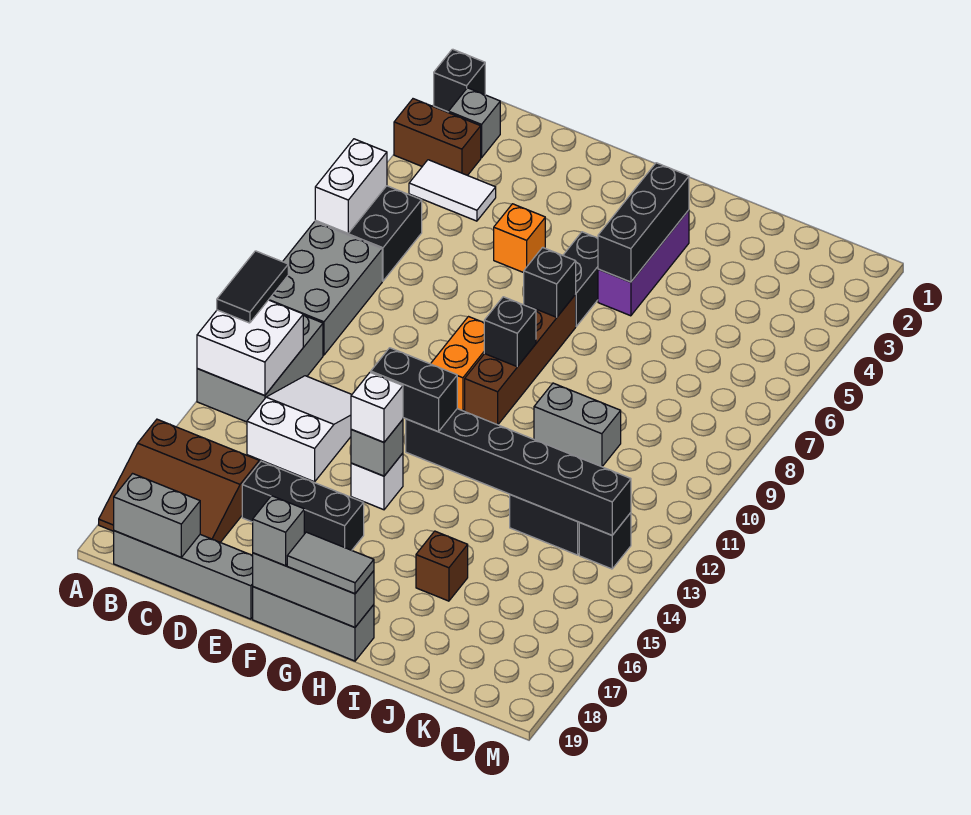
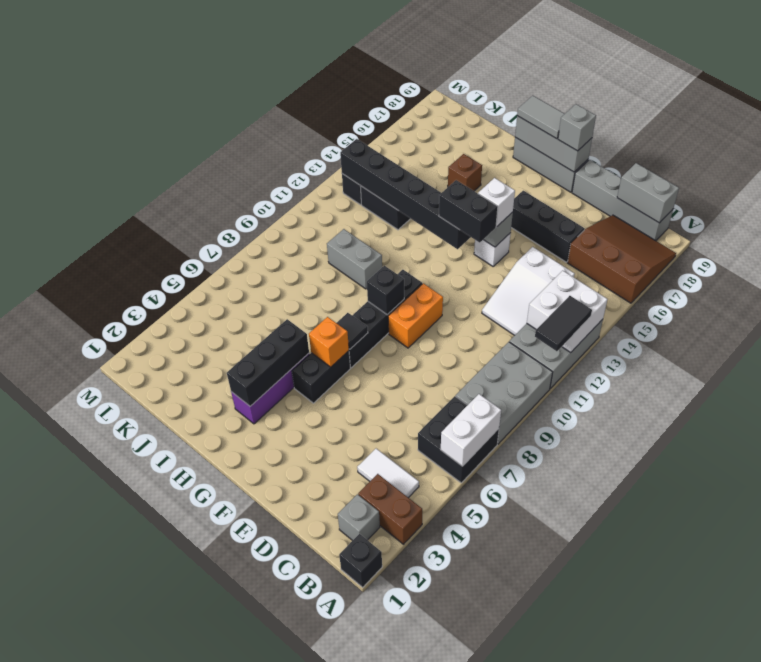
orange 1x1 brick [494,204,545,273] -> orange 1x1 brick moved to [309,317,349,367]
brown 1x4 brick [465,295,576,425] -> black 1x4 brick [349,270,422,368]
black 1x1 brick [524,247,576,317] -> black 1x1 tile [337,313,368,349]

